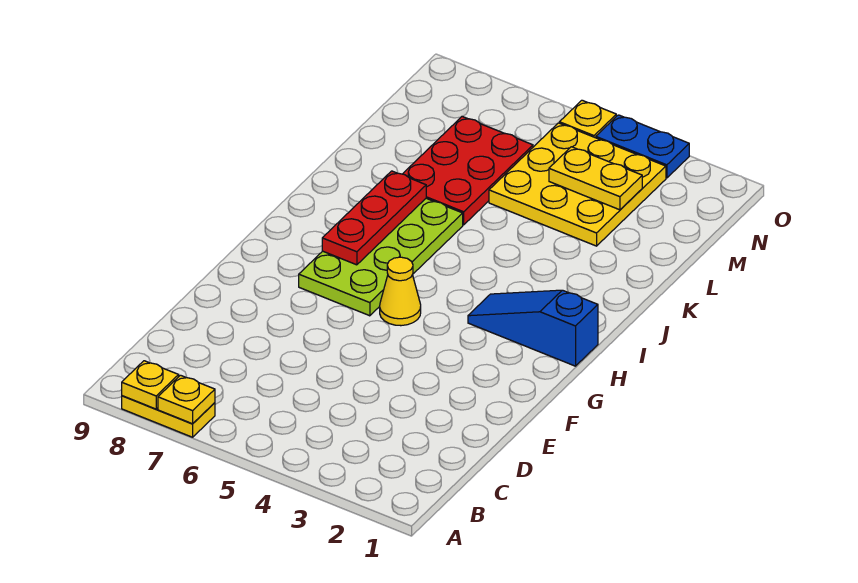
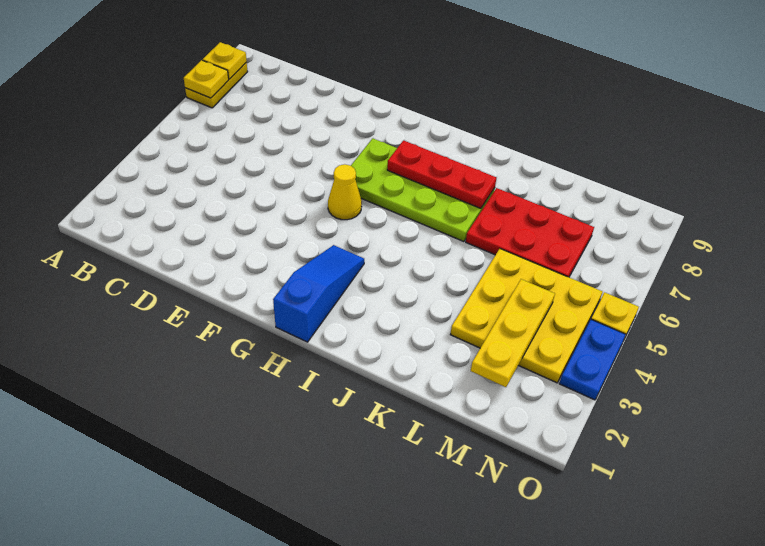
yellow 1x2 plate [549,147,642,210] -> yellow 1x3 plate [471,279,555,387]

